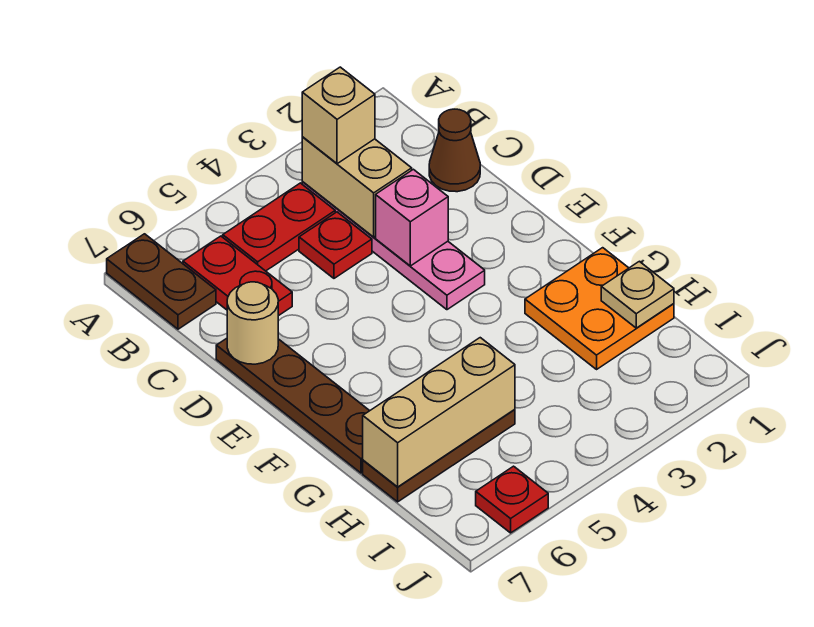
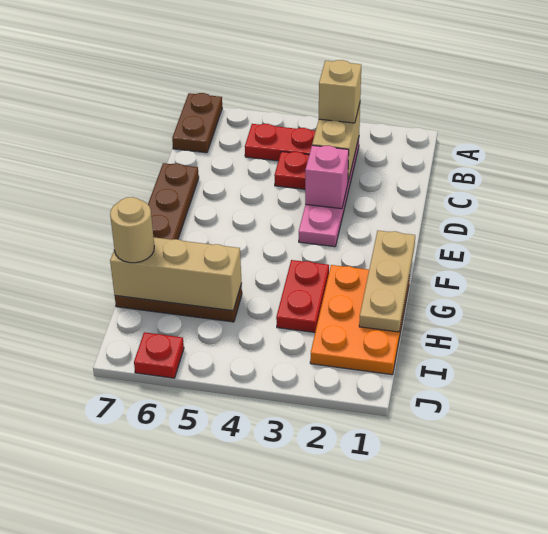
red 1x2 plate [183,236,292,316] -> red 1x2 plate moved to [276,260,329,333]
brown 1x1 cone [429,109,480,192] -> none
tan 1x1 round brick [227,282,278,364] -> tan 1x1 round brick moved to [110,197,154,263]
orange 2x2 plate [525,248,674,369] -> orange 2x3 plate [310,265,409,375]
tan 1x1 plate [601,261,674,328] -> tan 1x3 plate [359,231,415,332]

